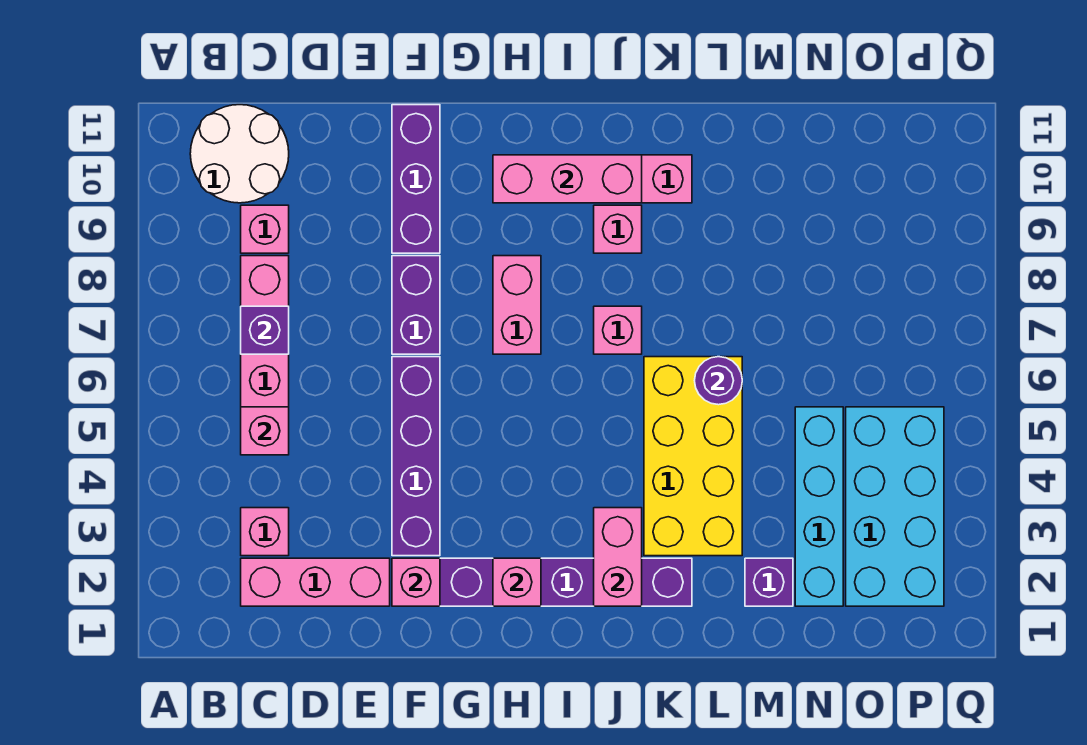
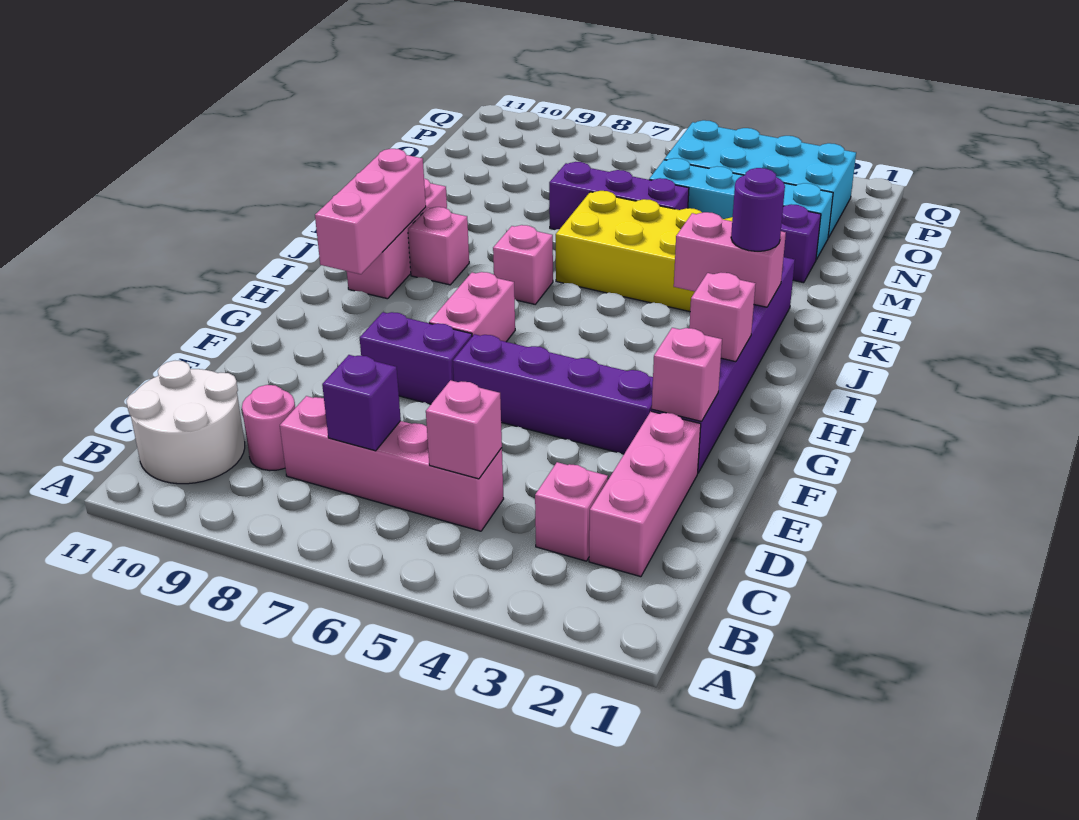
pink 1x1 brick [241,205,289,253] -> pink 1x1 round brick [242,385,295,471]
purple 1x3 brick [392,105,440,253] -> purple 1x3 brick moved to [549,162,689,230]
pink 1x2 brick [493,256,541,354] -> pink 1x2 brick turned to [429,272,515,342]
purple 1x1 round brick [695,357,742,405] -> purple 1x1 round brick moved to [731,168,785,251]

